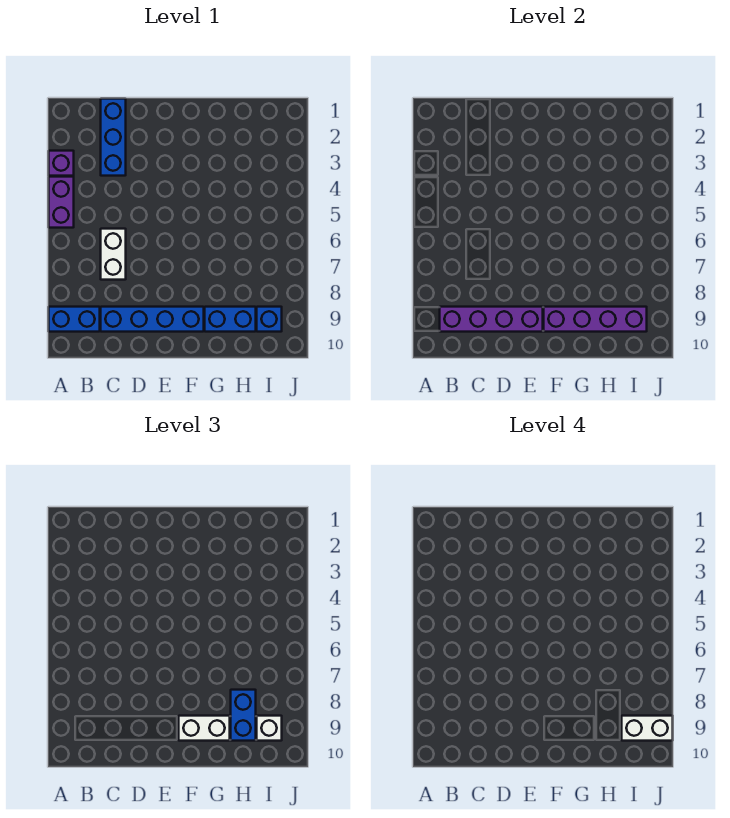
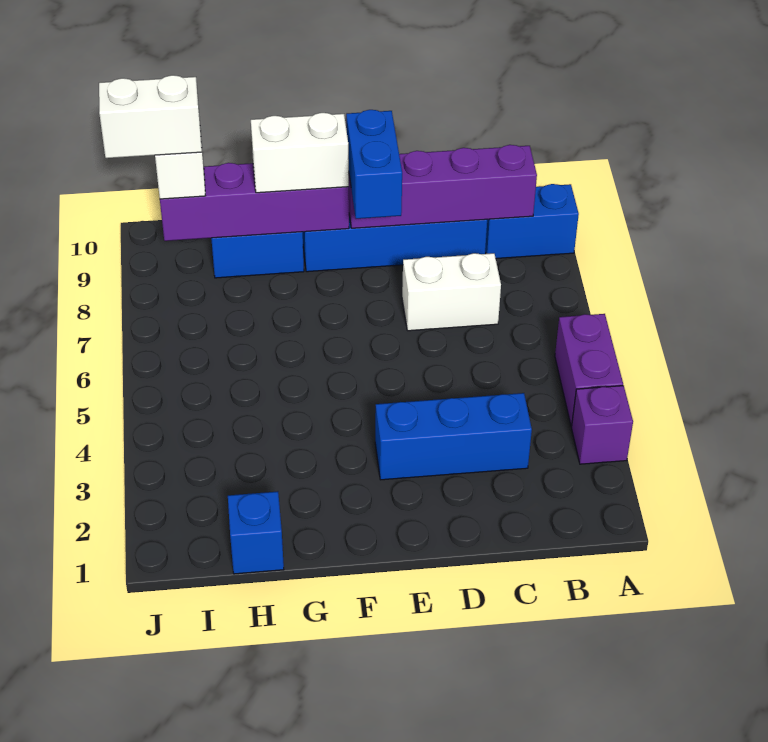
blue 1x3 brick [101,99,126,176] -> blue 1x3 brick turned to [375,393,532,480]
white 1x2 brick [101,229,126,280] -> white 1x2 brick turned to [402,253,501,331]
blue 1x2 brick [231,690,256,741] -> blue 1x2 brick moved to [346,110,402,219]
blue 1x1 brick [257,307,282,332] -> blue 1x1 brick moved to [228,491,284,574]

